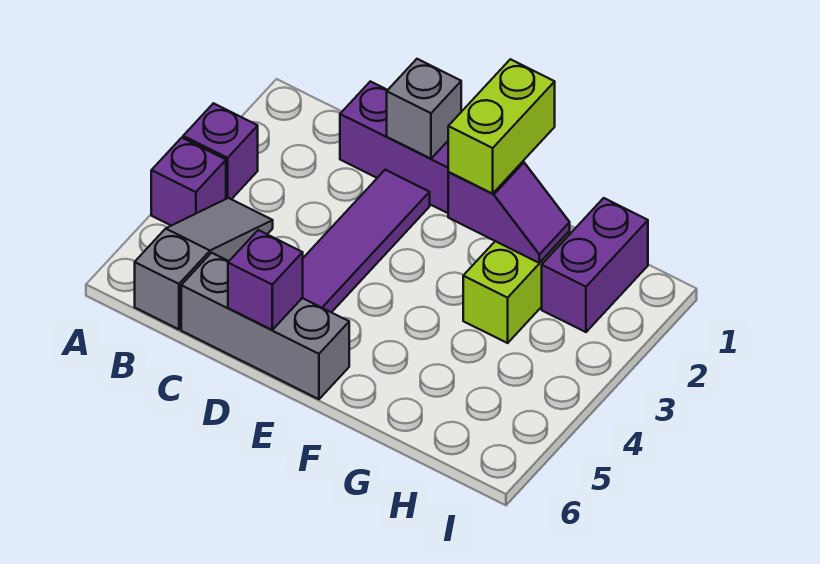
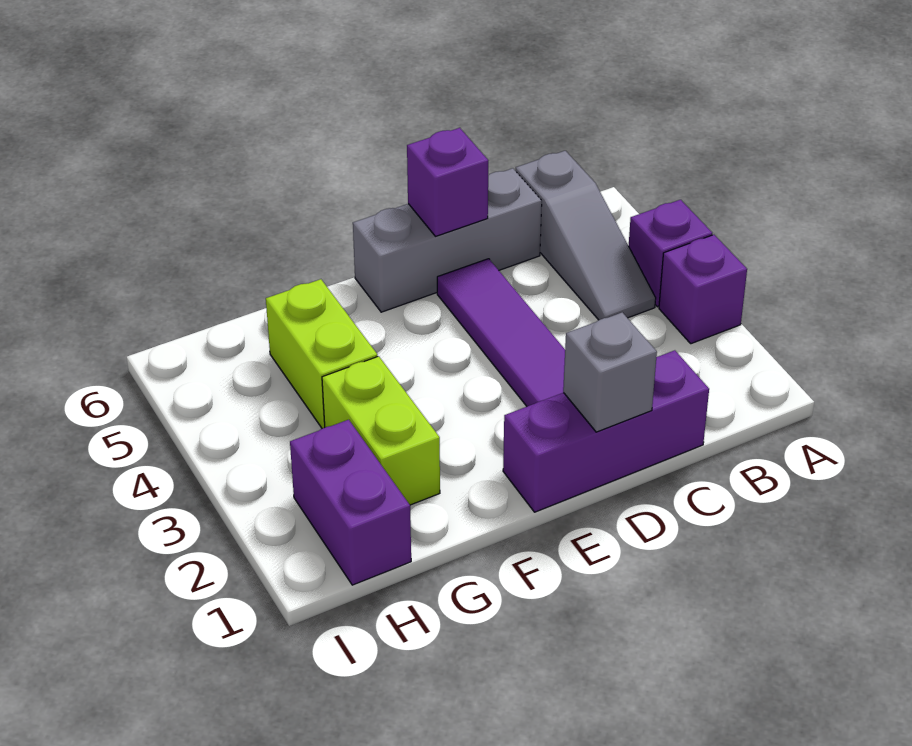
lime 1x2 brick [448,59,555,194] -> lime 1x2 brick moved to [266,279,378,428]
purple 1x2 slope [448,162,570,263] -> none

